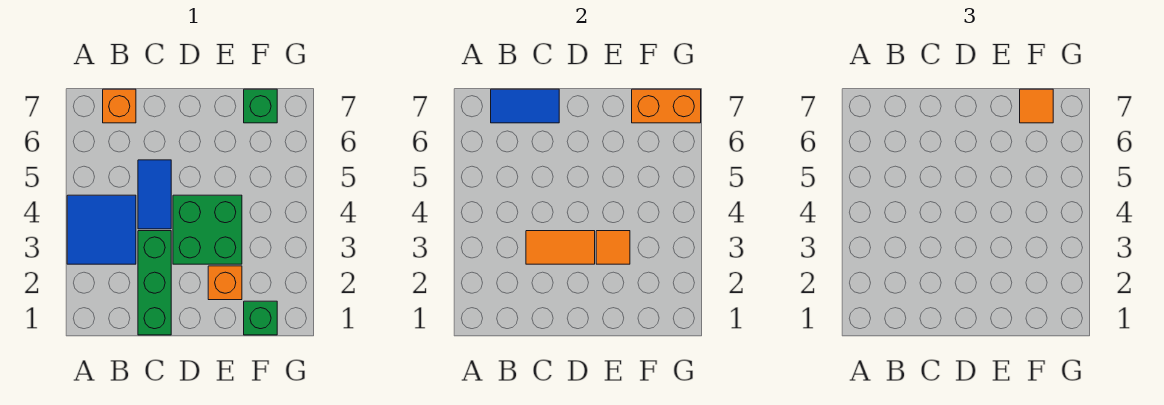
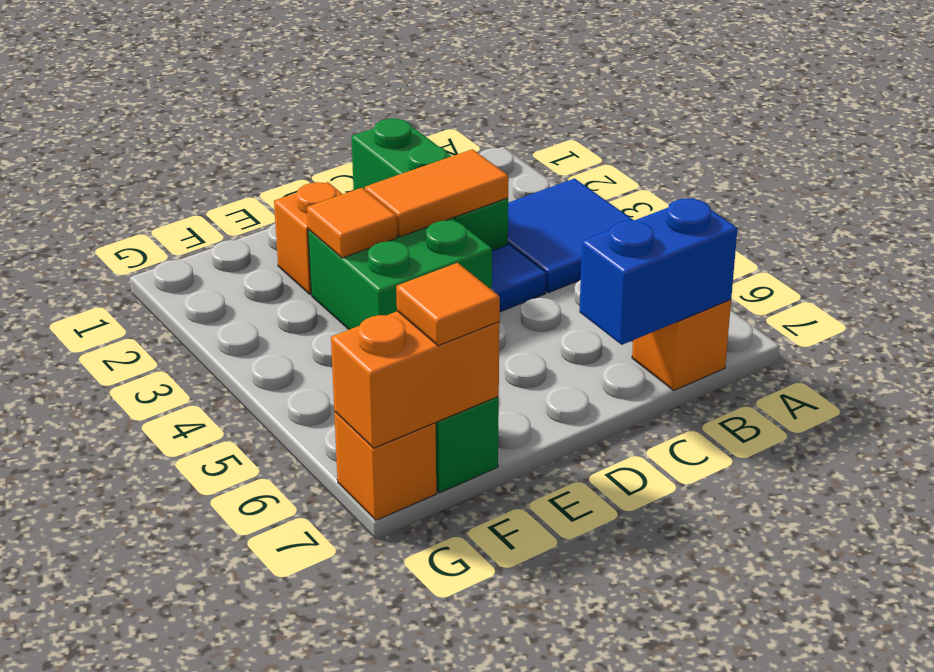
blue 1x2 tile [491,89,559,123] -> blue 1x2 brick [579,198,738,345]
blue 1x2 tile [138,160,171,229] -> blue 1x1 tile [492,244,546,312]
green 1x1 brick [244,301,277,335] -> none
none -> orange 1x1 brick [334,412,436,520]

